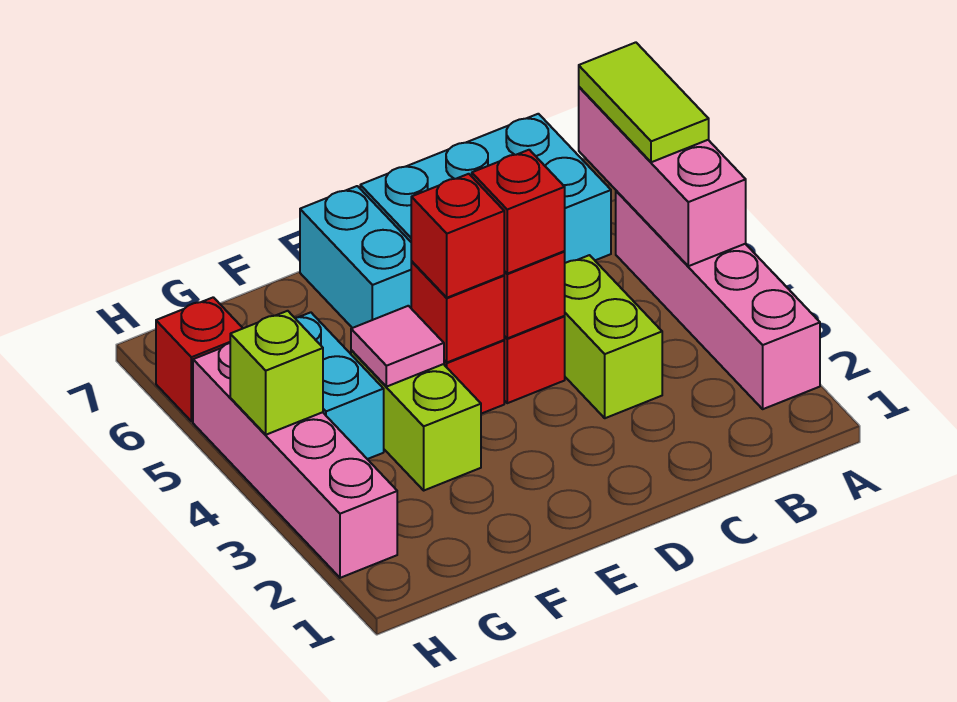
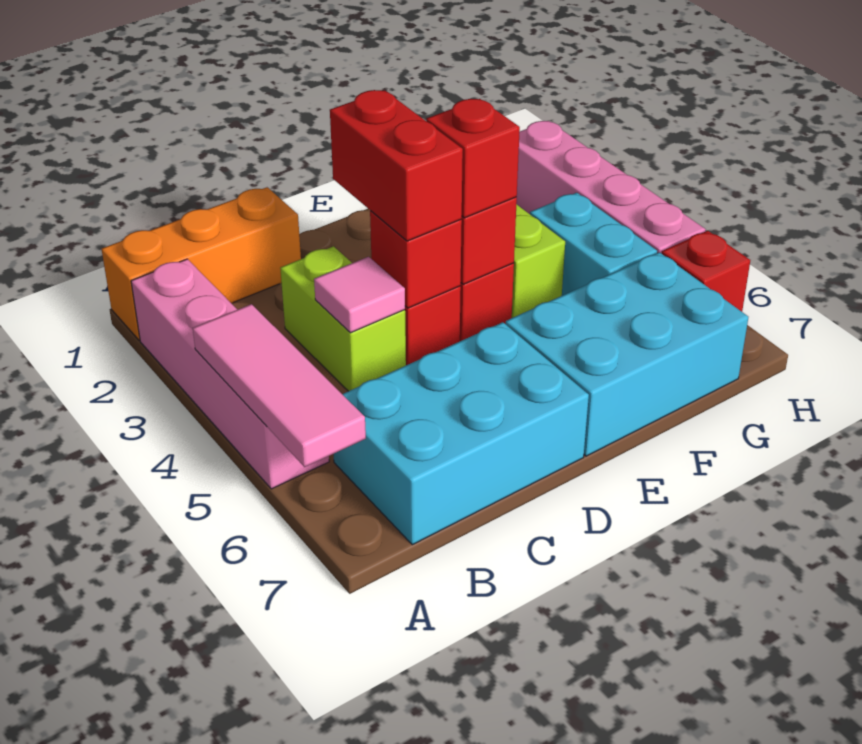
none -> orange 1x3 brick [102,187,301,340]
pink 1x3 brick [579,87,746,266] -> pink 1x3 tile [193,304,366,467]
lime 1x2 tile [579,42,709,162] -> none
red 1x1 brick [472,150,565,274] -> red 1x2 brick [330,90,463,241]
cyan 1x2 brick [300,186,412,328] -> cyan 2x3 brick [506,252,748,456]
pink 1x1 tile [351,306,444,387] -> pink 1x1 tile moved to [314,257,405,333]
lime 1x1 brick [230,311,323,435] -> none

